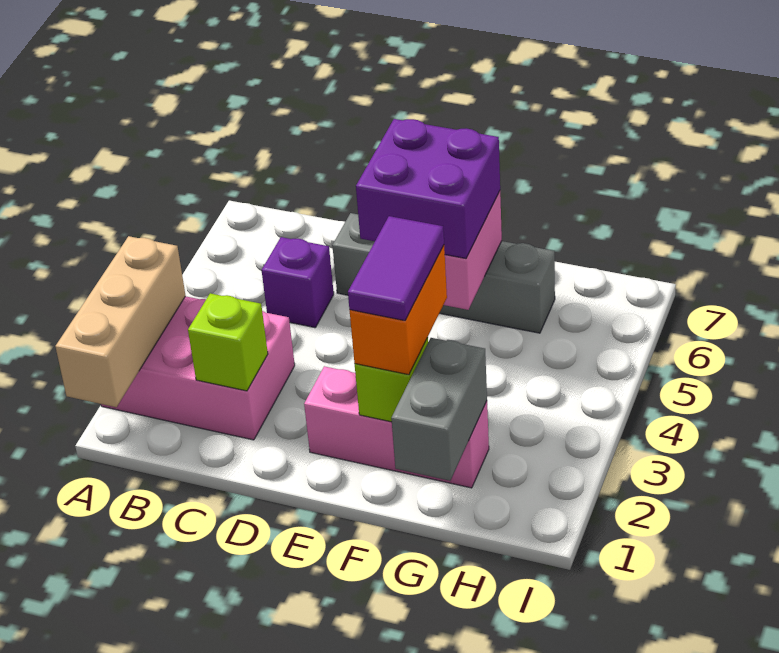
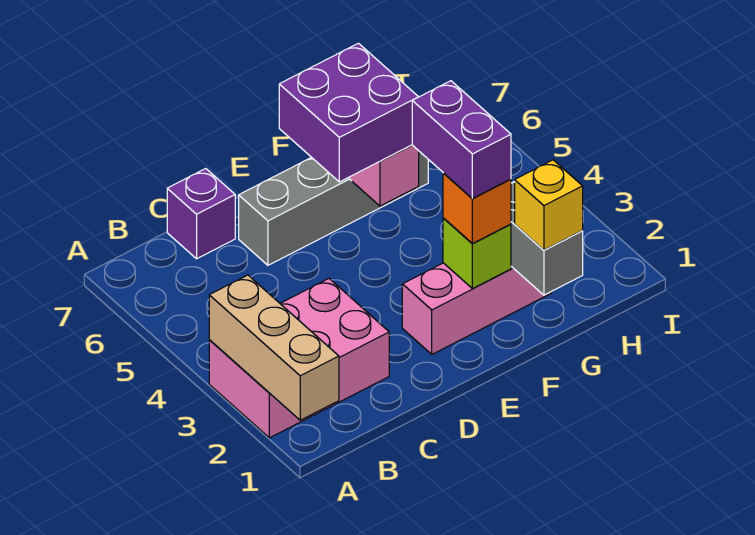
lime 1x1 brick [188,293,268,391] -> none
purple 1x1 brick [262,237,334,328] -> purple 1x1 brick moved to [167,169,235,259]
orange 1x2 brick [350,246,447,375] -> orange 1x1 brick [443,173,511,244]
purple 1x2 tile [348,216,444,321] -> purple 1x2 brick [412,81,511,198]
none -> yellow 1x1 brick [515,160,583,250]

